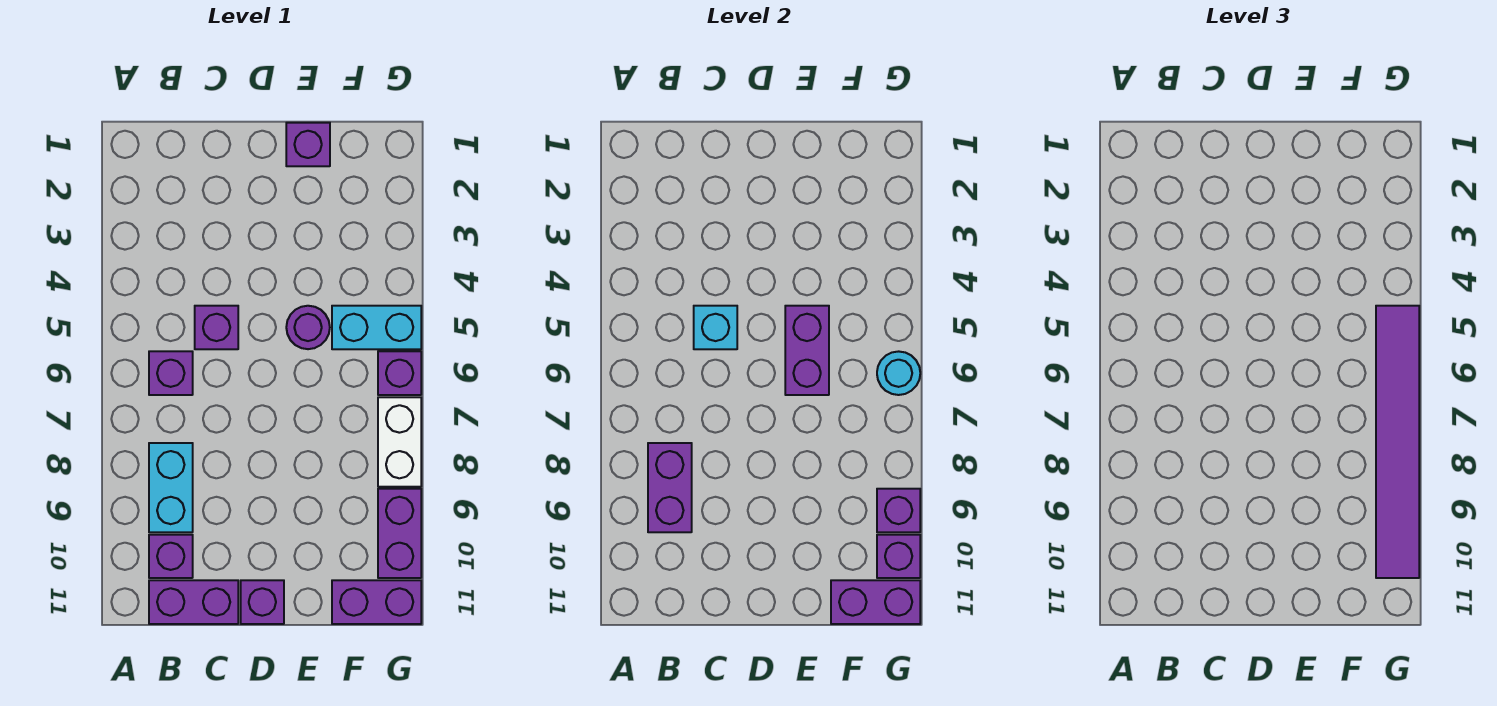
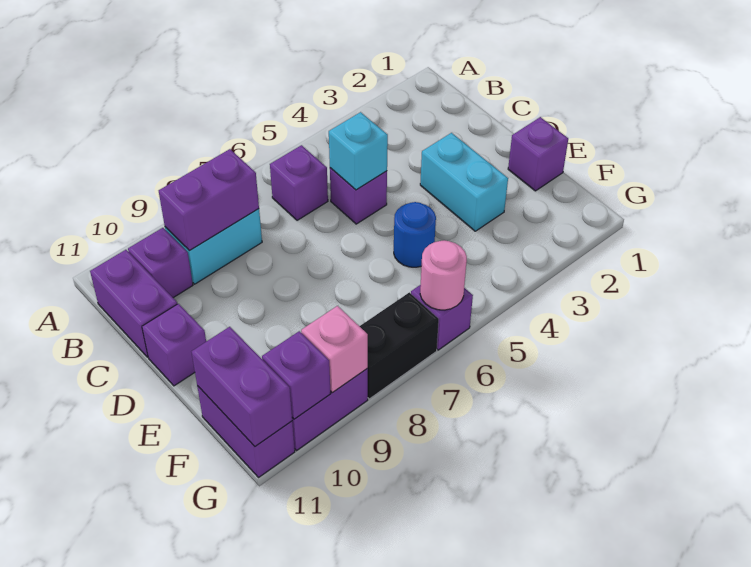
purple 1x1 round brick [286,306,330,349] -> blue 1x1 round brick [394,202,436,267]
purple 1x2 brick [785,306,829,395] -> none
cyan 1x2 brick [332,306,421,349] -> cyan 1x2 brick moved to [420,133,508,231]
purple 1x6 tile [1376,306,1419,578] -> none
cyan 1x1 round brick [877,351,920,395] -> pink 1x1 round brick [420,240,467,310]
white 1x2 brick [378,397,421,487] -> black 1x2 brick [360,292,439,399]
purple 1x1 brick [877,489,920,532] -> pink 1x1 brick [301,306,368,393]

